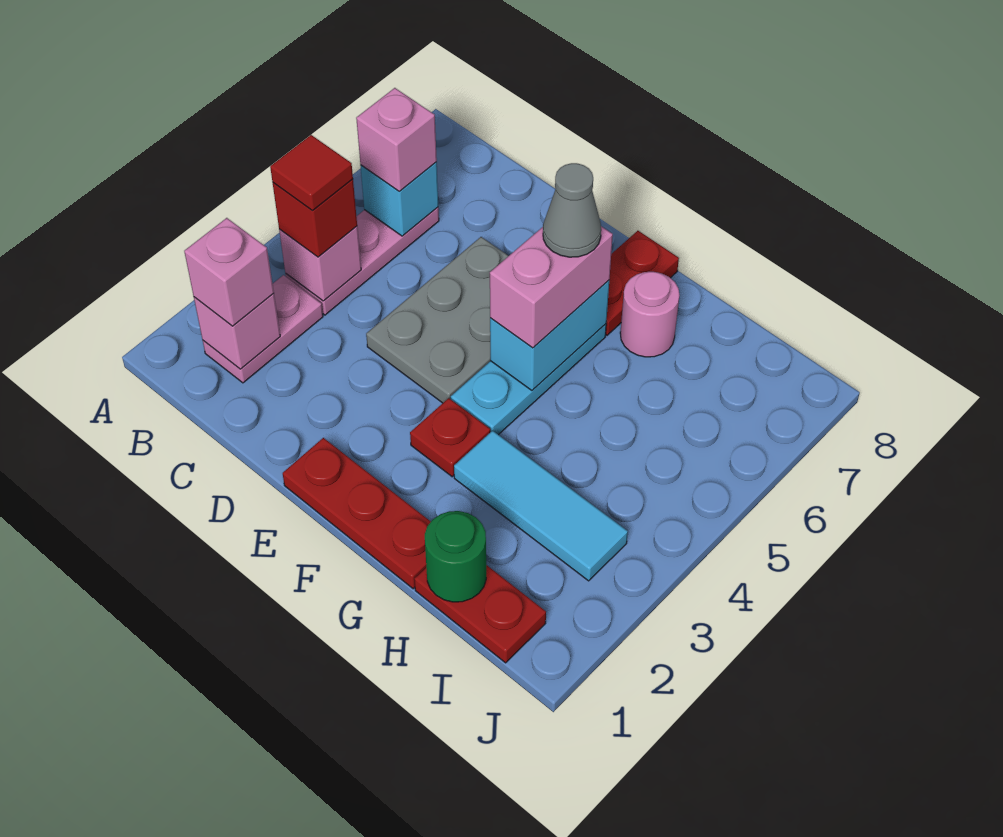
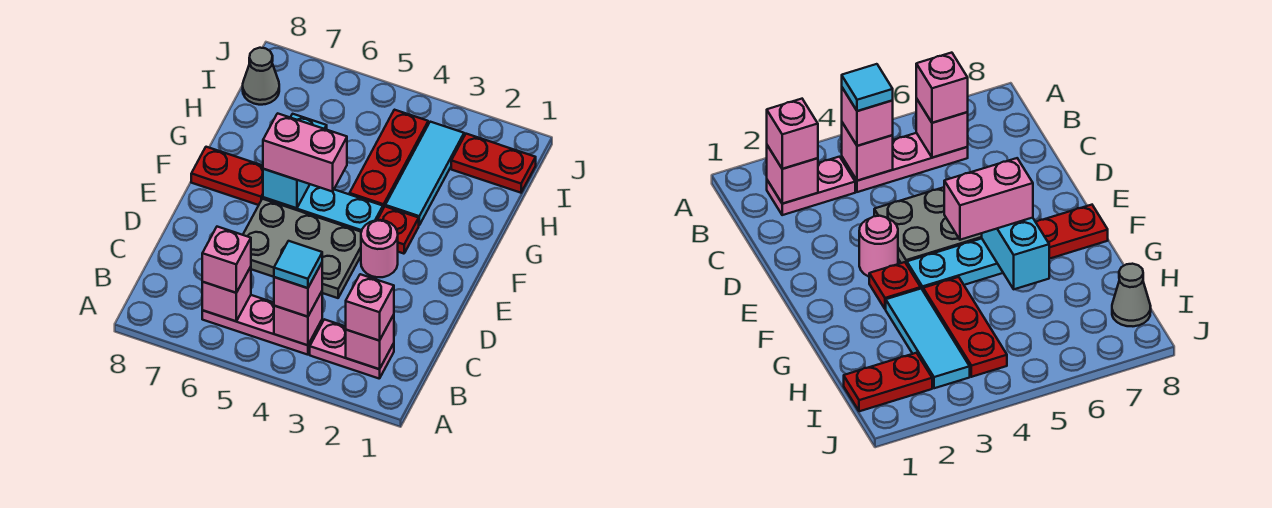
red 1x1 brick [273,179,357,257] -> pink 1x1 brick [274,263,322,317]
red 1x1 tile [270,135,353,211] -> cyan 1x1 tile [274,241,322,288]
cyan 1x1 brick [360,162,438,236] -> pink 1x1 brick [202,267,251,321]
red 1x3 plate [283,438,431,589] -> red 1x3 plate moved to [350,110,428,208]
cyan 1x2 brick [490,280,609,390] -> cyan 1x2 brick turned to [263,114,327,208]
grey 1x1 cone [543,163,601,257] -> grey 1x1 cone moved to [243,48,279,105]
pink 1x1 round brick [620,272,680,357] -> pink 1x1 round brick moved to [361,220,398,277]
red 1x2 plate [414,565,546,663] -> red 1x2 plate turned to [451,134,536,193]
green 1x1 round brick [425,511,486,602] -> none

